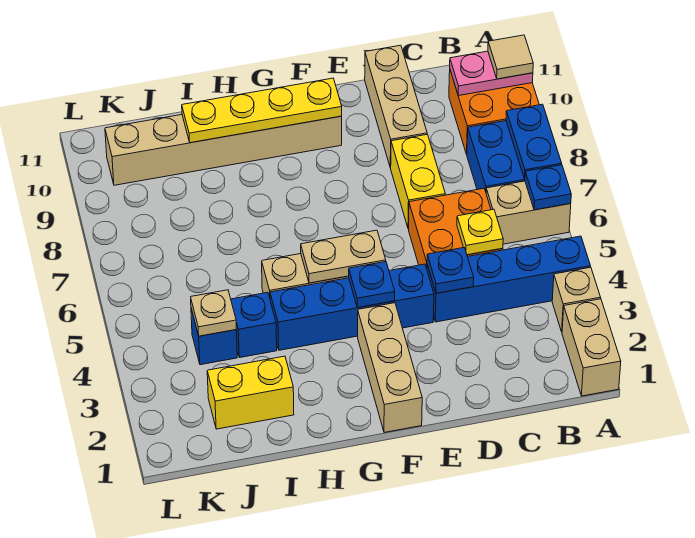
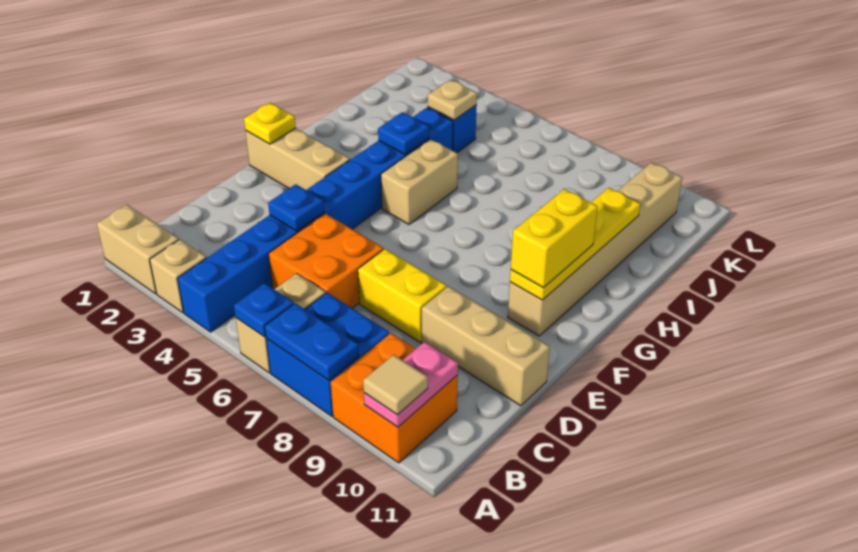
yellow 1x1 plate [457,209,503,255] -> yellow 1x1 plate moved to [244,103,296,144]
blue 1x1 plate [349,262,395,308] -> blue 1x1 plate moved to [378,112,429,155]
tan 1x2 plate [301,230,386,283] -> none
yellow 1x2 brick [207,356,294,429] -> yellow 1x2 brick moved to [511,189,598,288]

